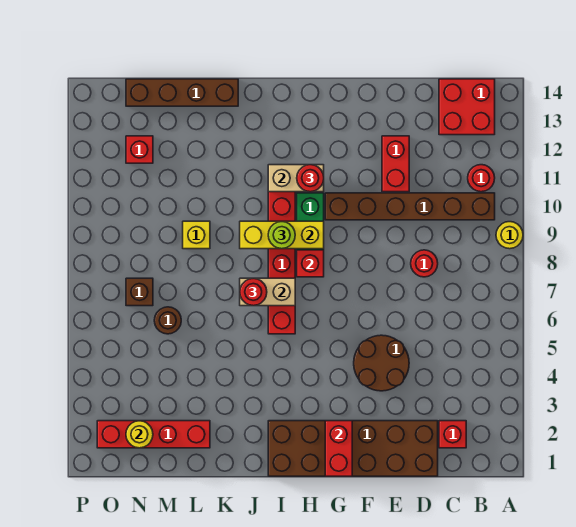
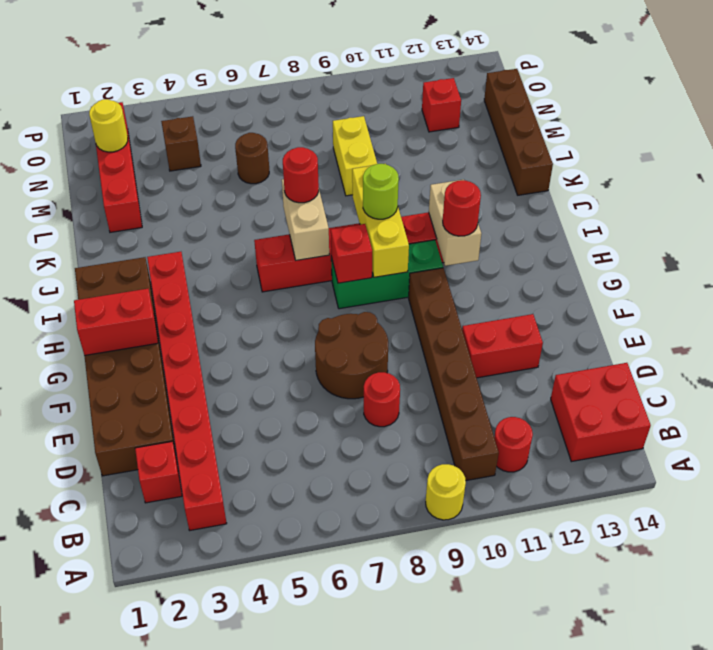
none -> red 1x8 brick [147,252,227,530]
brown 2x2 round brick [354,335,409,391] -> brown 2x2 round brick moved to [315,312,388,399]
yellow 1x1 brick [183,221,210,249] -> yellow 1x2 brick [333,116,377,196]
brown 1x1 brick [126,278,153,306] -> brown 1x1 brick moved to [161,116,201,171]

